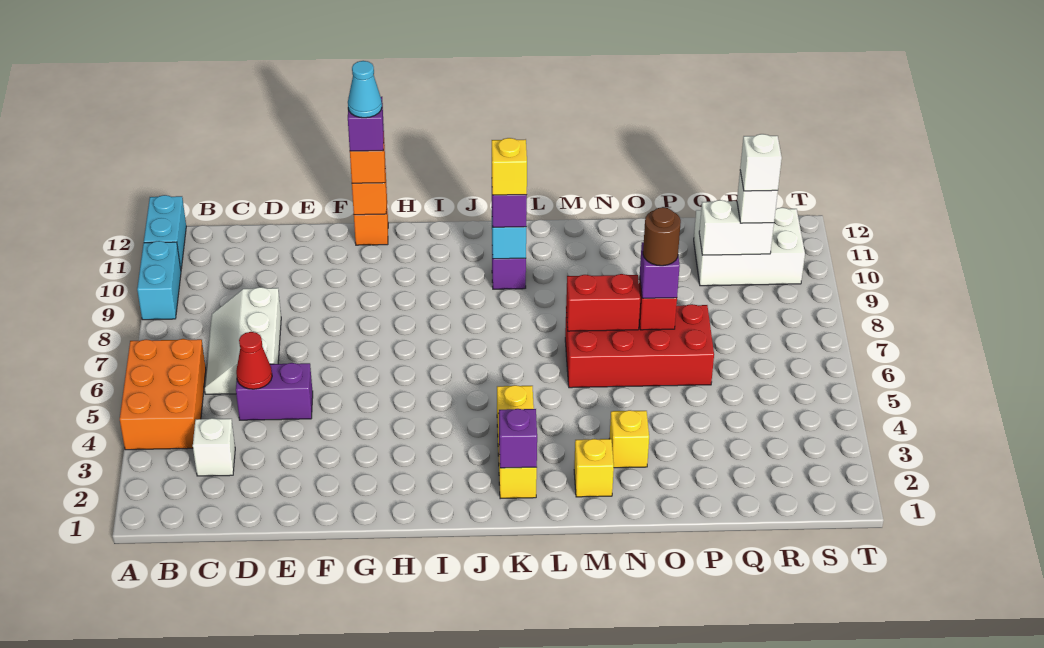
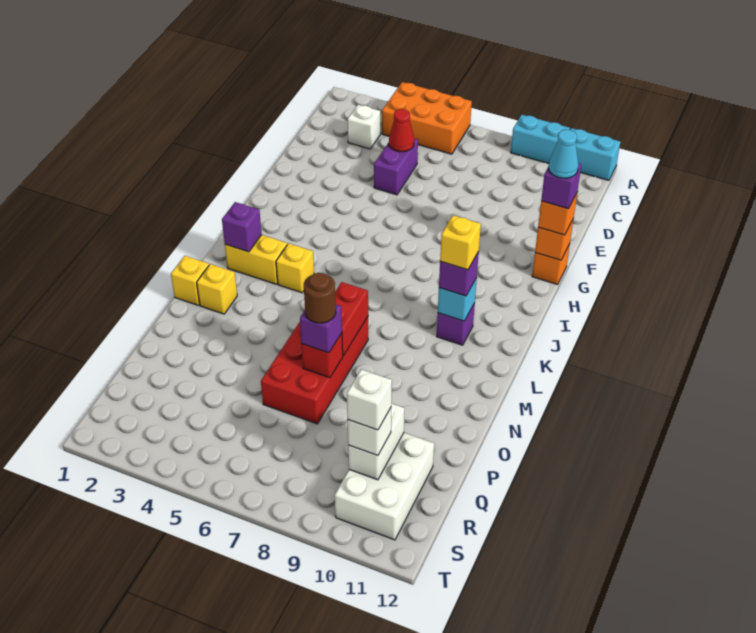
white 2x3 slope [204,287,281,394] -> none
yellow 1x1 brick [609,410,649,468] -> yellow 1x1 brick moved to [171,256,209,305]

